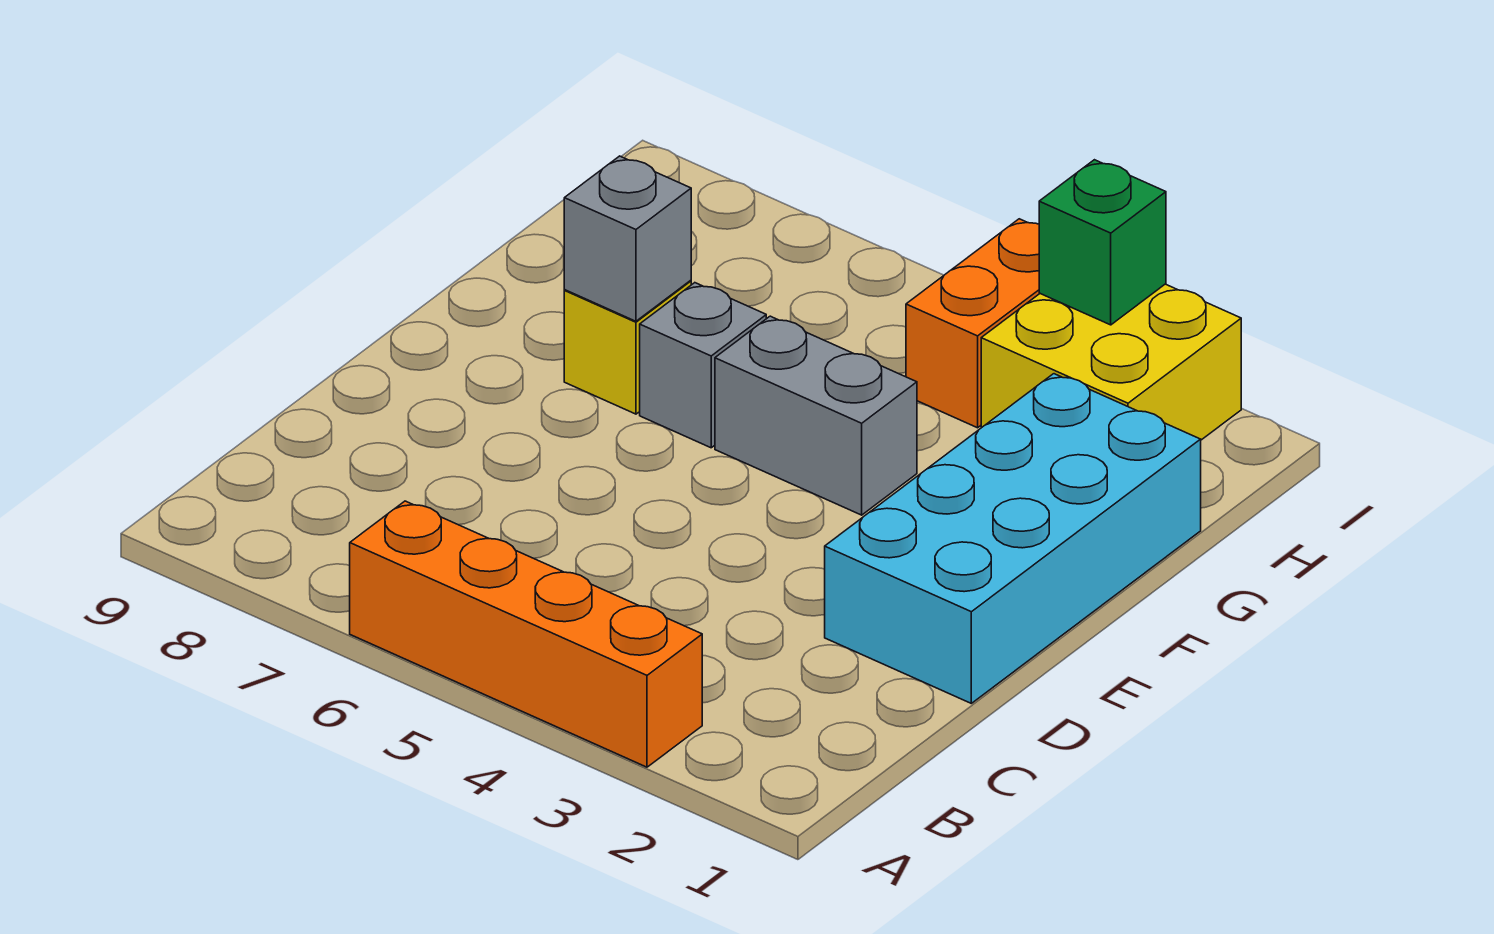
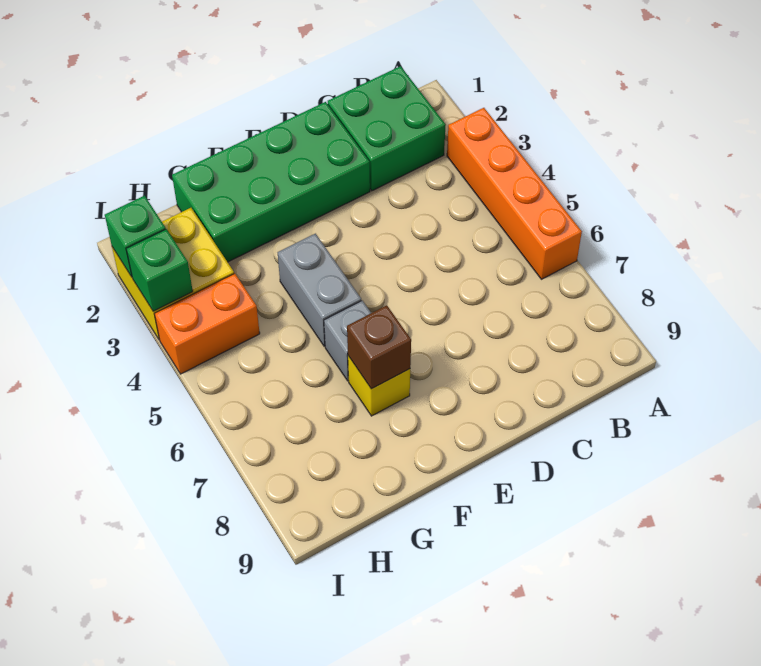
none -> green 2x2 brick [328,66,446,191]
cyan 2x4 brick [825,374,1201,703] -> green 2x4 brick [172,102,370,262]
grey 1x1 brick [564,156,691,321] -> brown 1x1 brick [347,305,411,389]
none -> green 1x1 brick [105,196,166,277]

